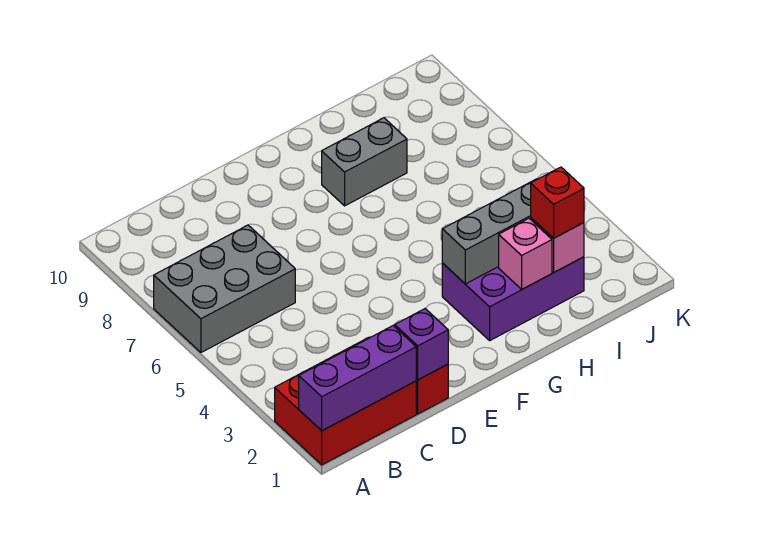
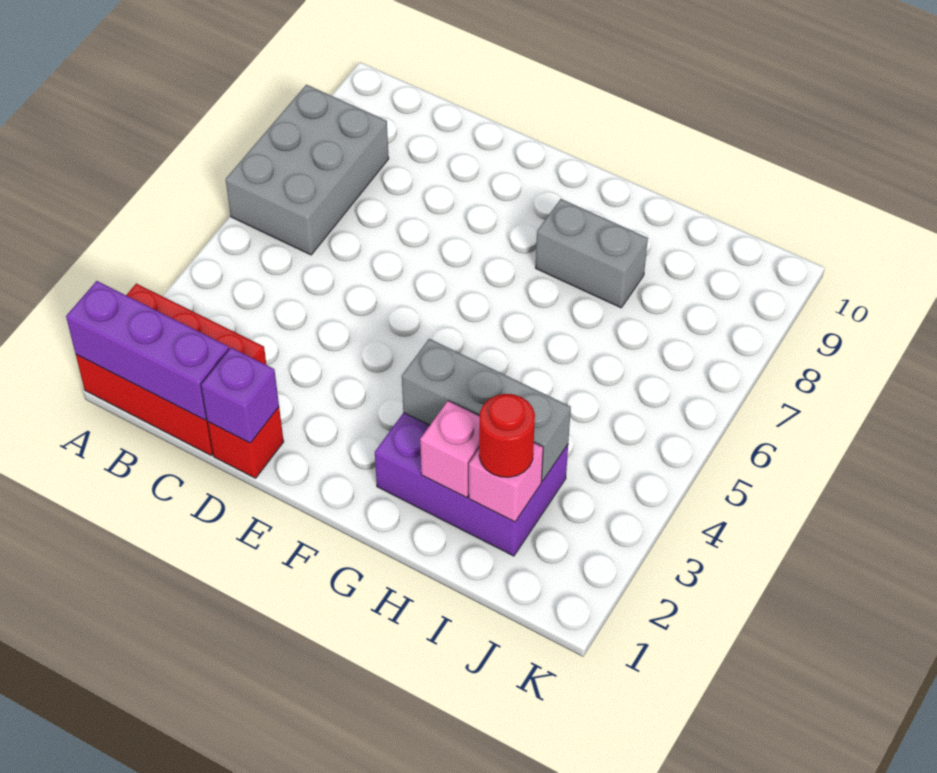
grey 2x3 brick [154,225,295,352] -> grey 2x3 brick turned to [226,85,389,255]
red 1x1 brick [531,167,584,238] -> red 1x1 round brick [479,394,535,477]

